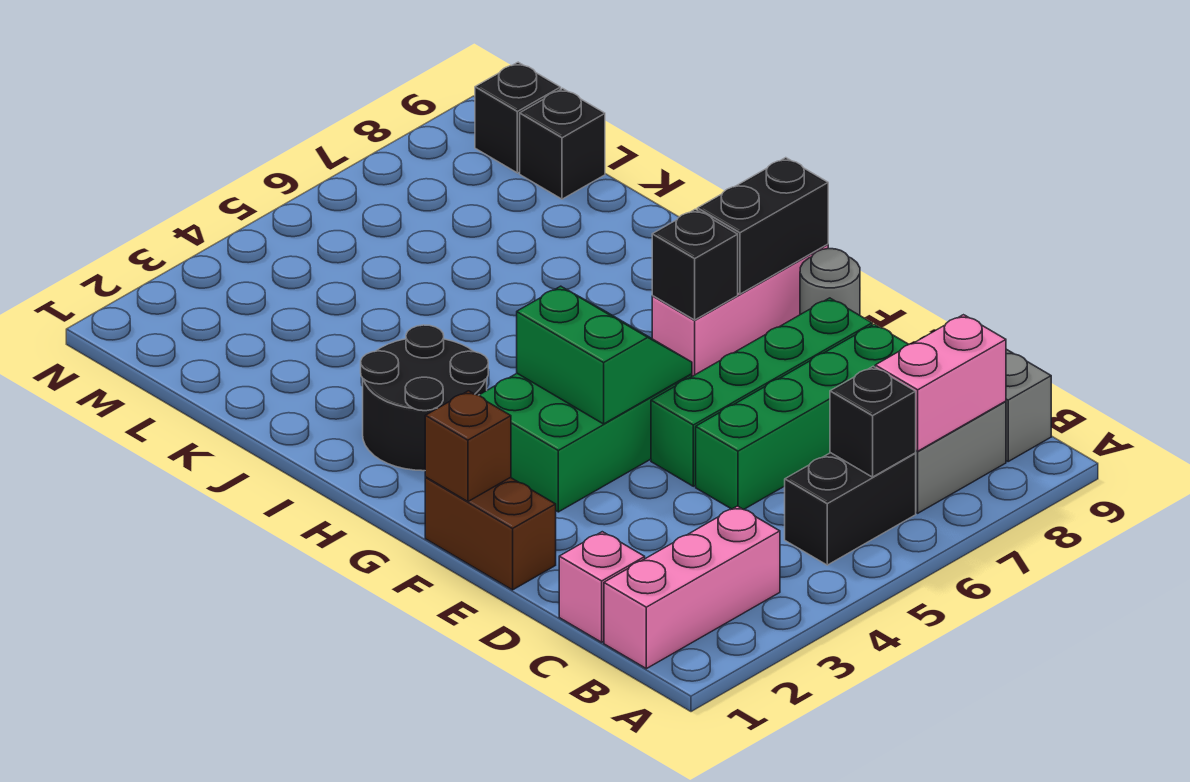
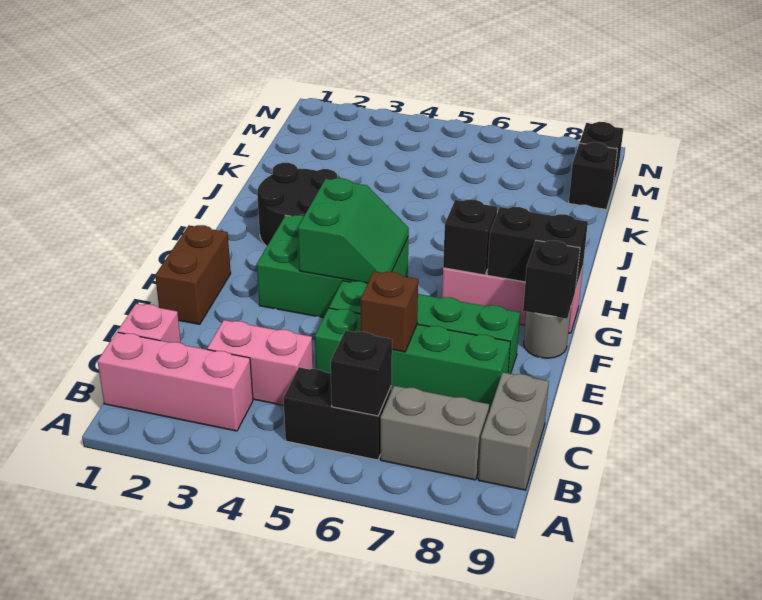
pink 1x2 brick [875,315,1006,451] -> pink 1x2 brick moved to [207,320,313,405]
brown 1x1 brick [425,391,511,502] -> brown 1x1 brick moved to [361,271,418,352]
none -> black 1x1 brick [523,240,580,319]

